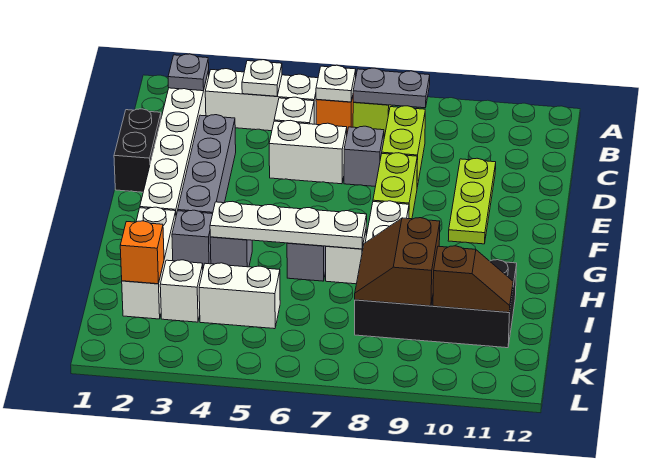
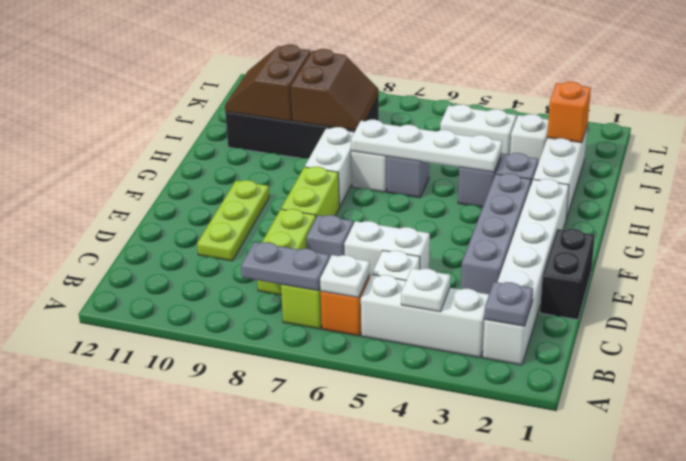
brown 1x2 slope [433,246,513,312] -> brown 2x2 slope [225,45,311,121]

